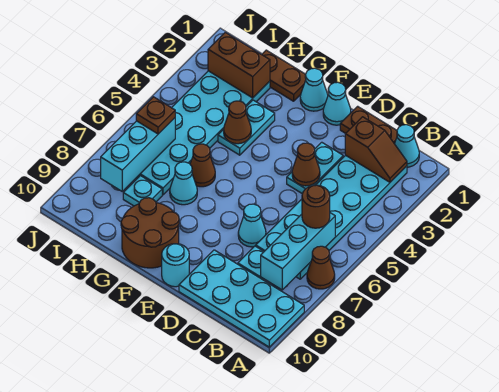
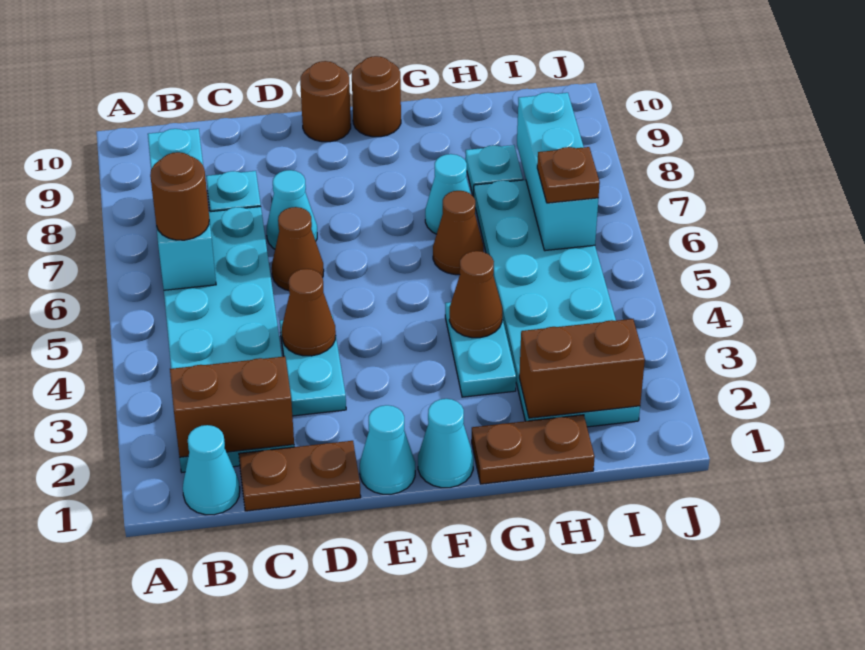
brown 1x1 cone [307,246,335,289] -> brown 1x1 cone moved to [272,207,324,290]
cyan 2x4 plate [179,250,304,347] -> none
brown 1x2 slope [345,117,407,182] -> brown 1x2 brick [170,356,294,457]
cyan 1x1 round brick [162,244,189,287] -> brown 1x1 round brick [300,61,351,142]
brown 2x2 round brick [121,198,179,268] -> brown 1x1 round brick [352,56,401,137]

